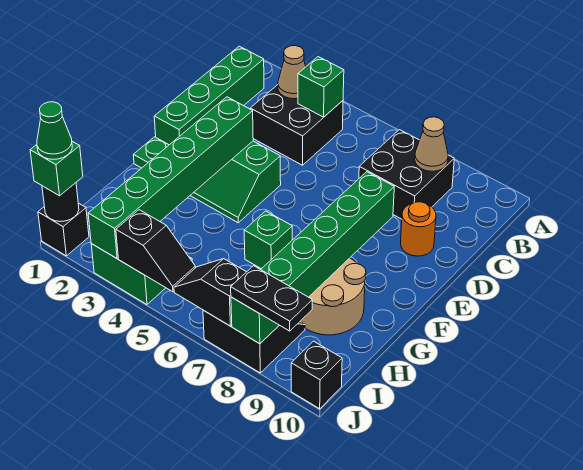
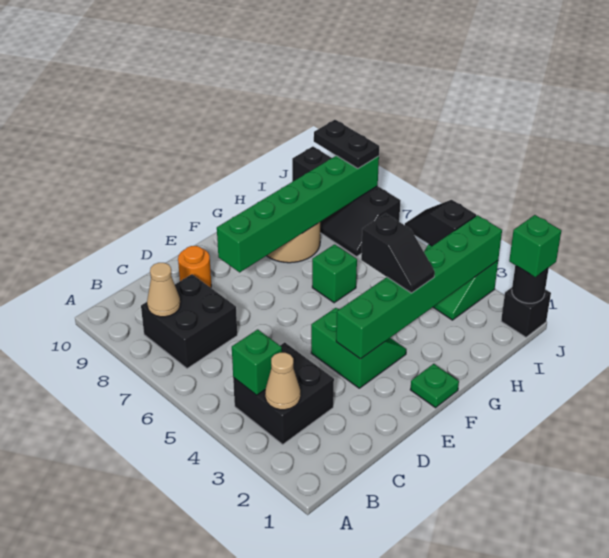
green 1x4 brick [154,46,264,145] -> none
green 1x1 cone [37,102,72,159] -> none
black 1x2 slope [174,259,246,326] -> black 1x2 slope moved to [361,213,435,293]

